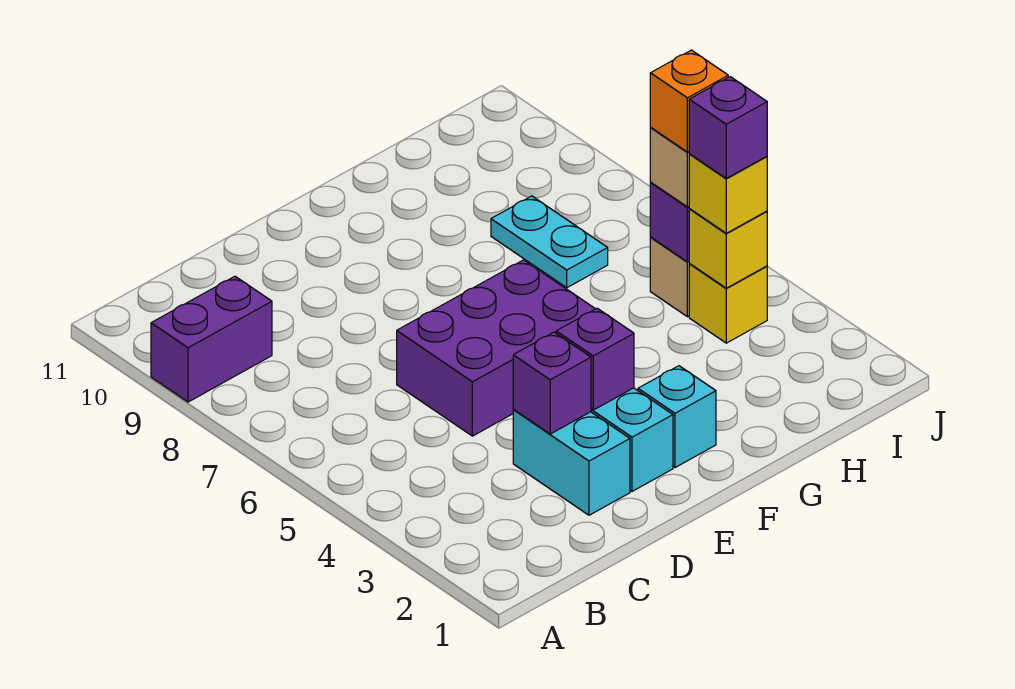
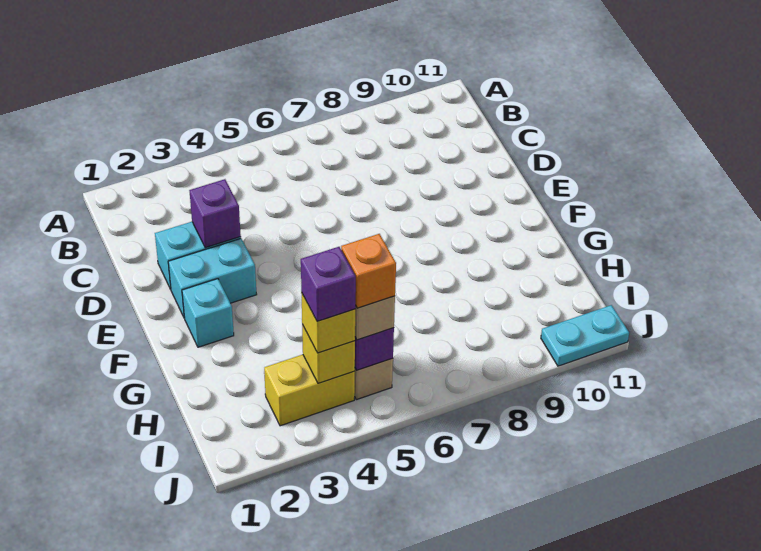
purple 1x2 brick [151,276,272,402] -> none
purple 2x3 brick [397,260,595,436] -> none
purple 1x1 brick [556,308,634,410] -> none
cyan 1x2 plate [491,196,608,288] -> cyan 1x2 plate moved to [541,305,629,366]
yellow 1x1 brick [689,264,767,343] -> yellow 1x2 brick [264,355,355,426]

